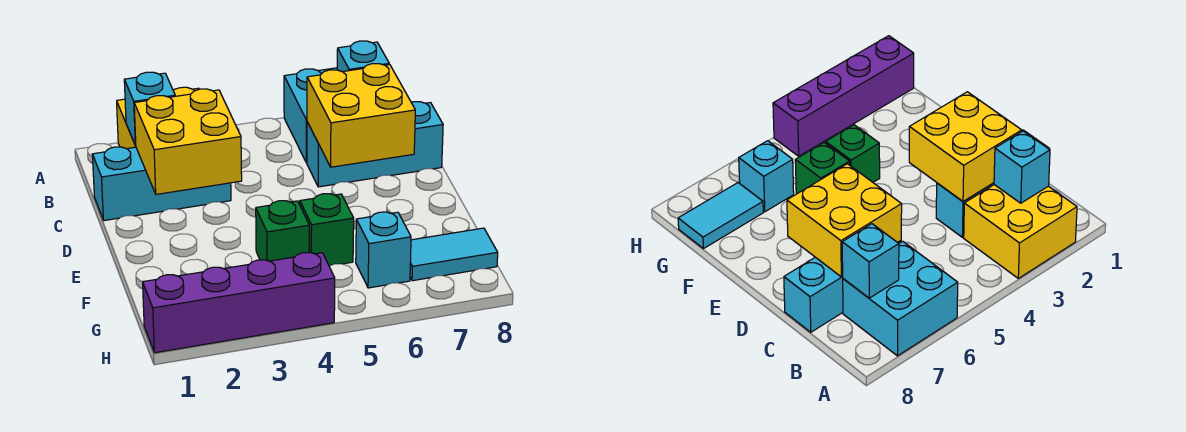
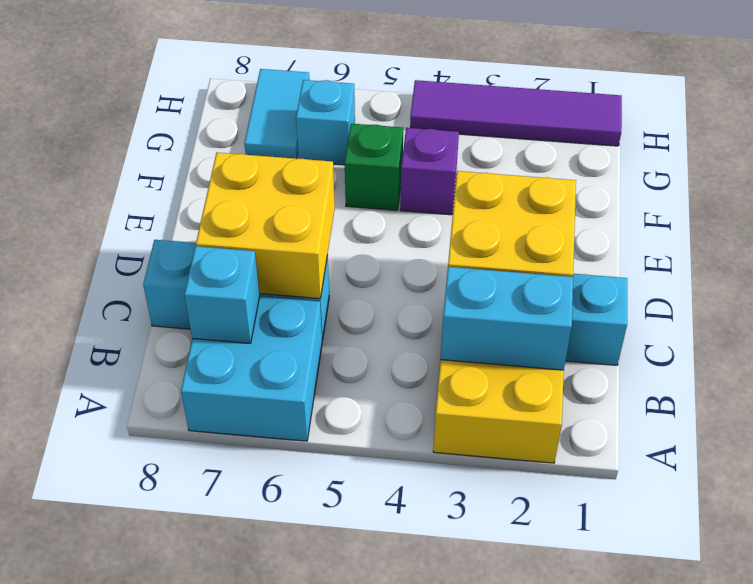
cyan 1x1 brick [124,72,175,145] -> cyan 1x2 brick [441,267,573,370]
green 1x1 brick [256,201,309,261] -> purple 1x1 brick [400,128,459,215]
cyan 1x2 tile [410,228,498,281] -> cyan 1x2 tile turned to [244,69,309,159]
purple 1x4 brick [143,253,335,353] -> purple 1x4 tile [410,80,622,146]

